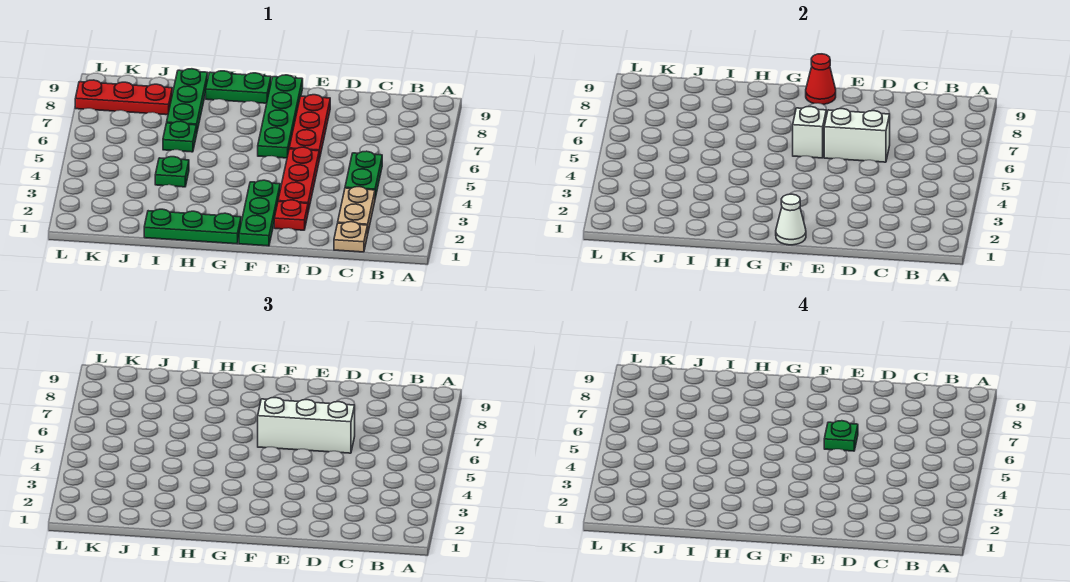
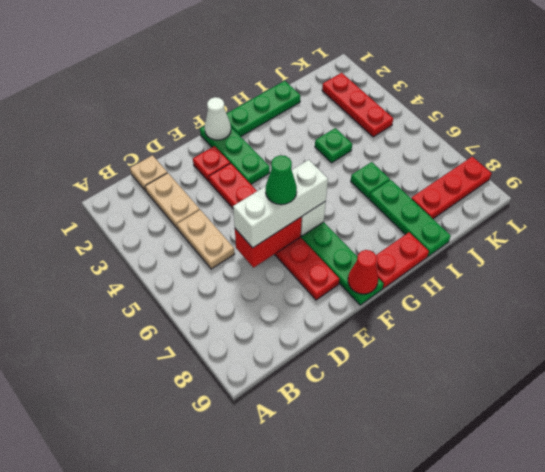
green 1x2 plate [345,151,382,198] -> tan 1x2 plate [177,210,235,269]
white 1x2 brick [824,109,890,162] -> red 1x2 brick [235,217,302,268]
green 1x1 plate [824,421,858,451] -> green 1x1 cone [266,155,297,205]
green 1x2 plate [206,71,271,103] -> red 1x2 plate [376,232,429,288]
none -> red 1x3 plate [322,73,393,137]

